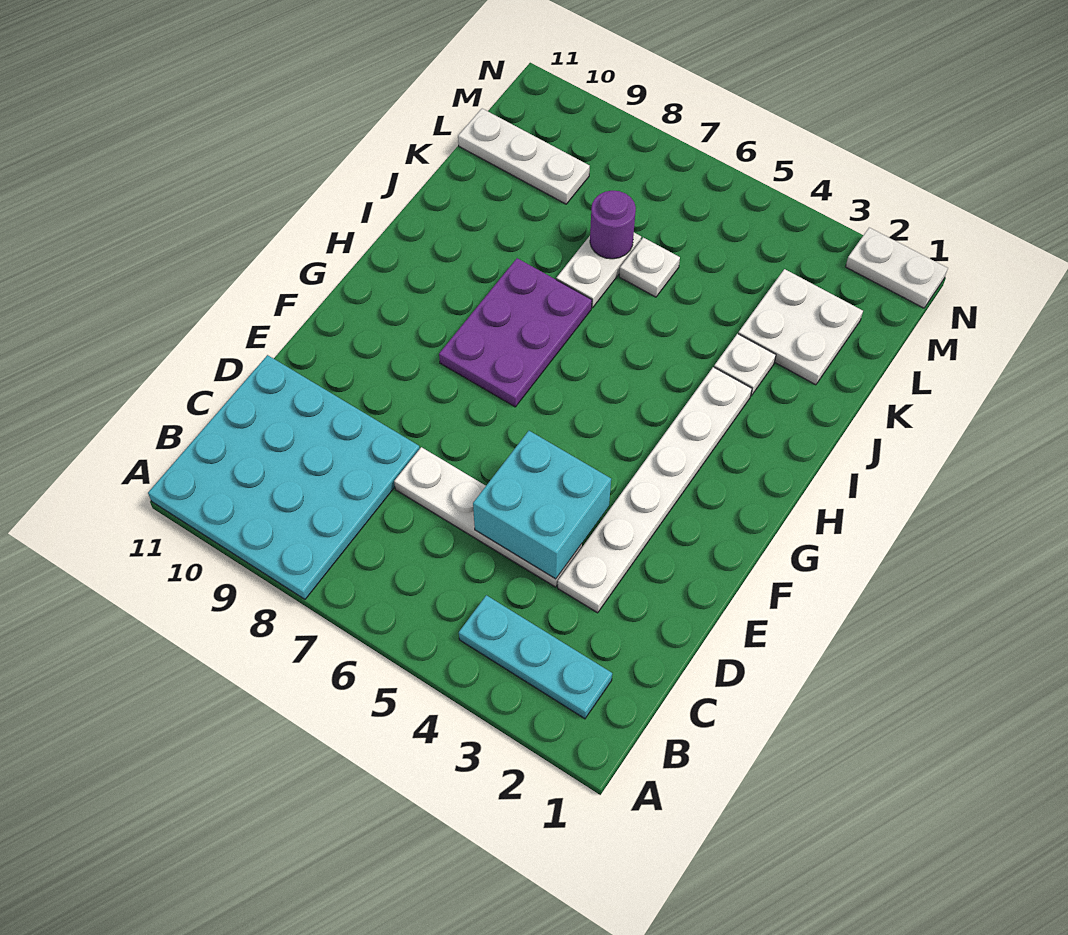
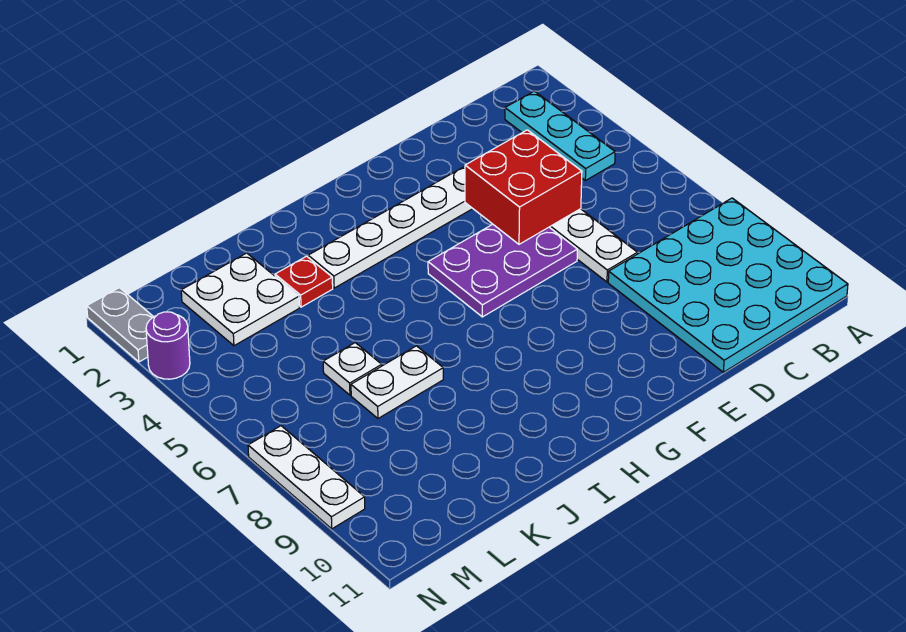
cyan 2x2 brick [473,431,611,579] -> red 2x2 brick [465,130,582,244]
purple 2x3 plate [439,258,592,407] -> purple 2x3 plate moved to [428,224,577,317]
white 1x1 plate [714,334,776,396] -> red 1x1 plate [275,256,333,307]
purple 1x1 round brick [590,190,636,259] -> purple 1x1 round brick moved to [146,312,190,379]
white 1x3 plate [458,109,590,204] -> white 1x3 plate moved to [248,426,365,529]
white 1x2 plate [846,228,948,308] -> grey 1x2 plate [87,288,153,362]

